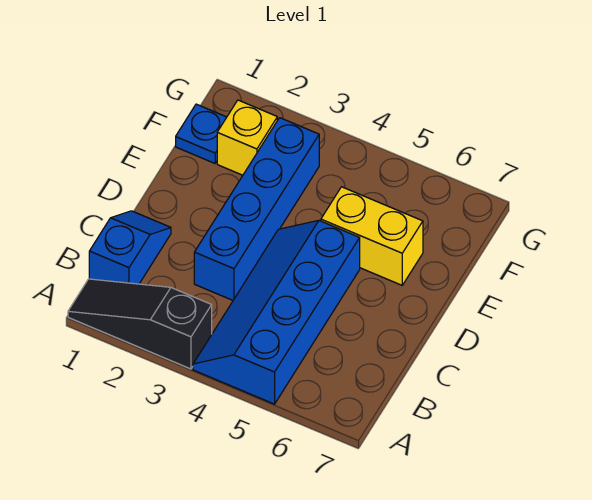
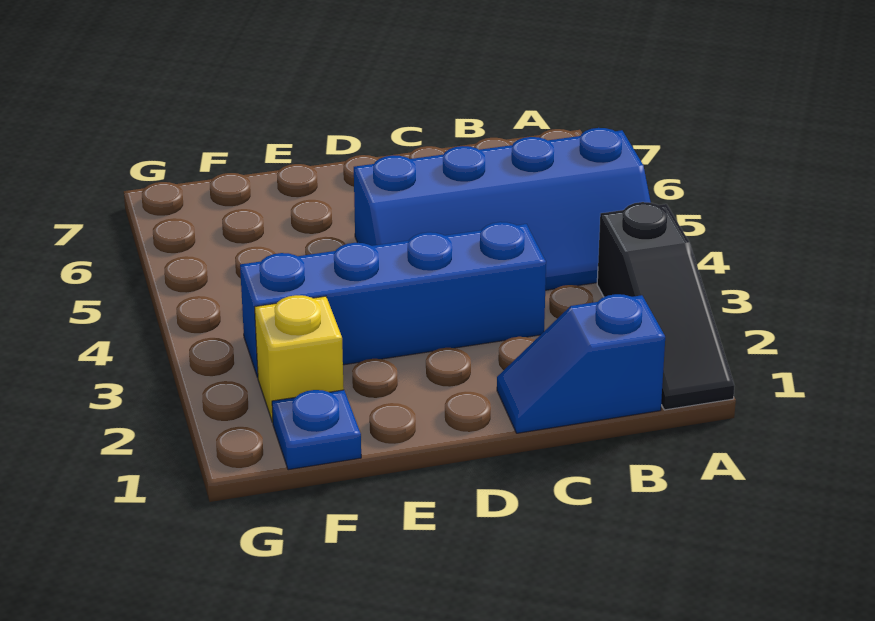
yellow 1x2 brick [321,187,423,285] -> none

